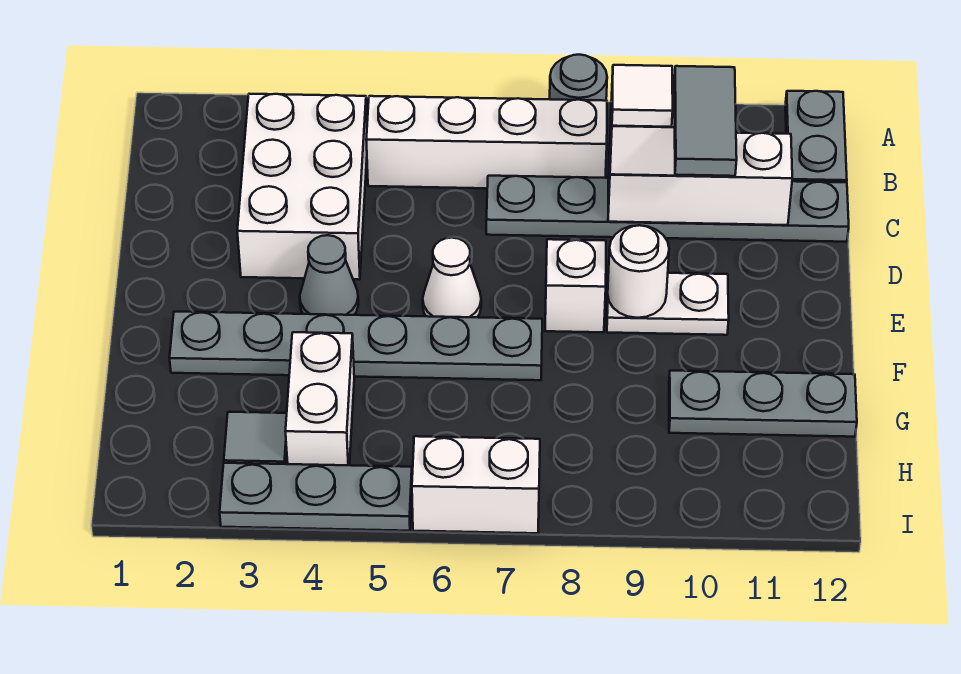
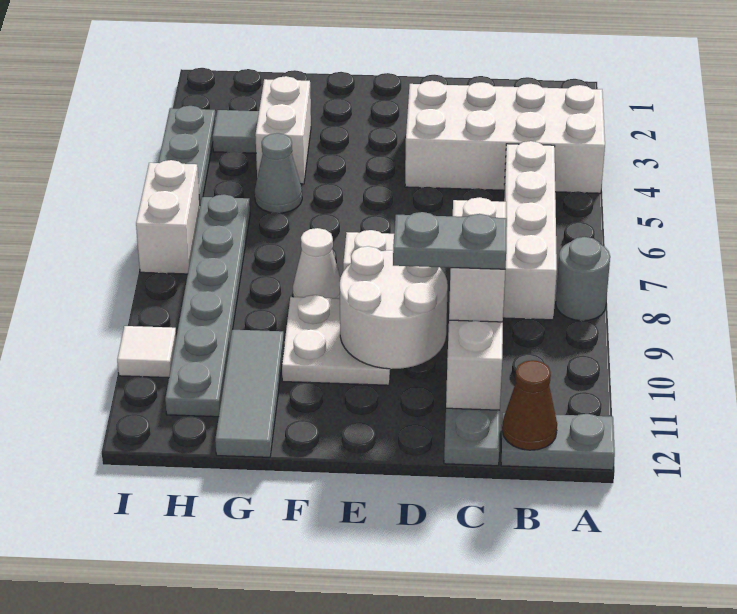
white 2x3 brick [237,94,367,280] -> white 2x4 brick [405,81,605,193]
none -> brown 1x1 cone [502,360,557,450]
white 1x1 tile [612,65,673,127] -> white 1x1 tile moved to [117,326,176,378]
grey 1x2 tile [674,66,737,176] -> grey 1x2 plate [393,212,507,269]
grey 1x1 cone [300,235,359,315] -> grey 1x1 cone moved to [255,133,302,213]
white 1x1 cone [423,238,481,317] -> white 1x1 cone moved to [293,228,341,298]
white 1x2 plate [607,272,729,335] -> white 2x2 plate [282,295,390,385]
white 1x1 round brick [608,225,669,318] -> white 2x2 round brick [340,246,448,369]
grey 1x6 plate [170,312,542,380] -> grey 1x6 plate moved to [165,194,250,417]
white 1x2 brick [286,332,354,465] -> white 1x2 brick turned to [255,76,311,184]
grey 1x3 plate [669,371,857,437] -> grey 1x3 tile [215,330,284,457]

